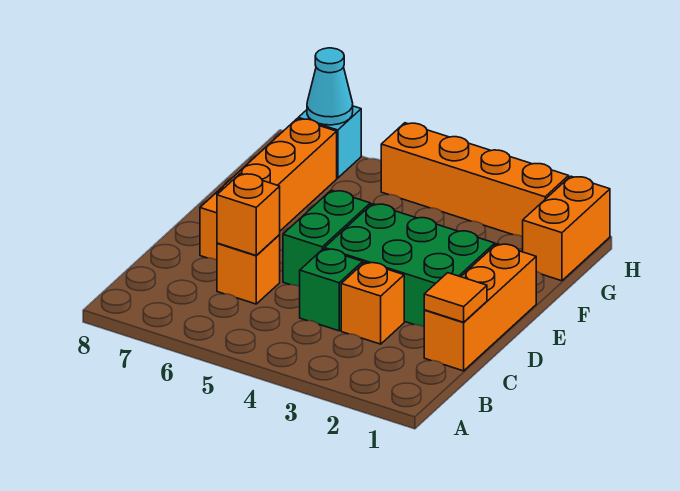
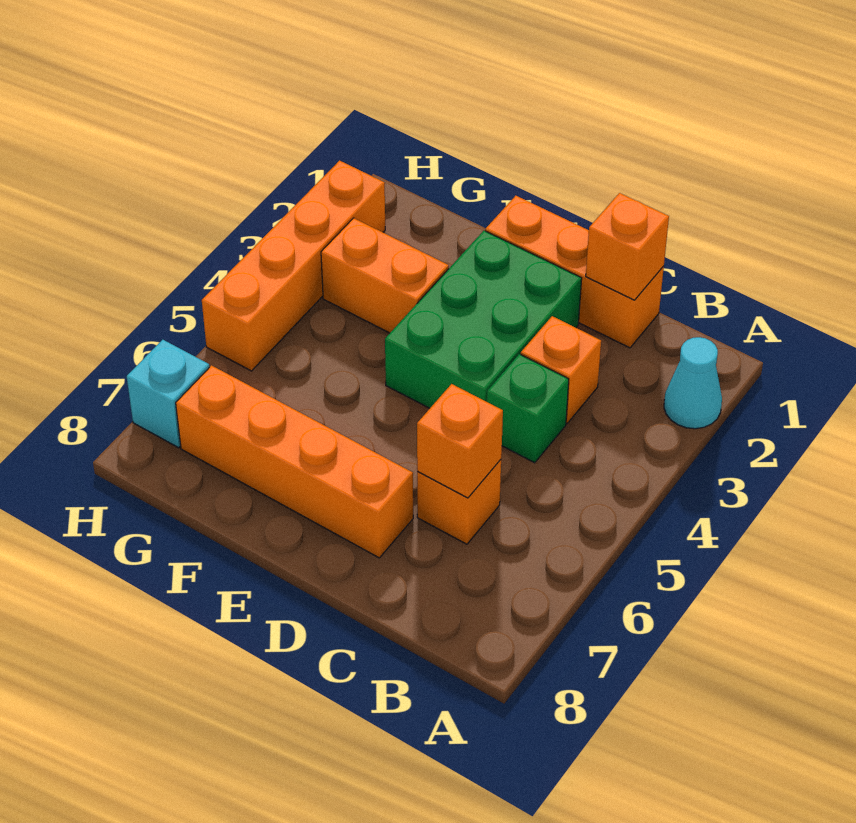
orange 1x1 tile [424,273,487,322] -> orange 1x1 brick [586,193,669,300]
green 1x2 brick [283,190,370,287] -> none
orange 1x2 brick [523,176,610,281] -> orange 1x2 brick moved to [321,218,449,333]
cyan 1x1 cone [307,48,353,125] -> cyan 1x1 cone moved to [664,337,722,429]

